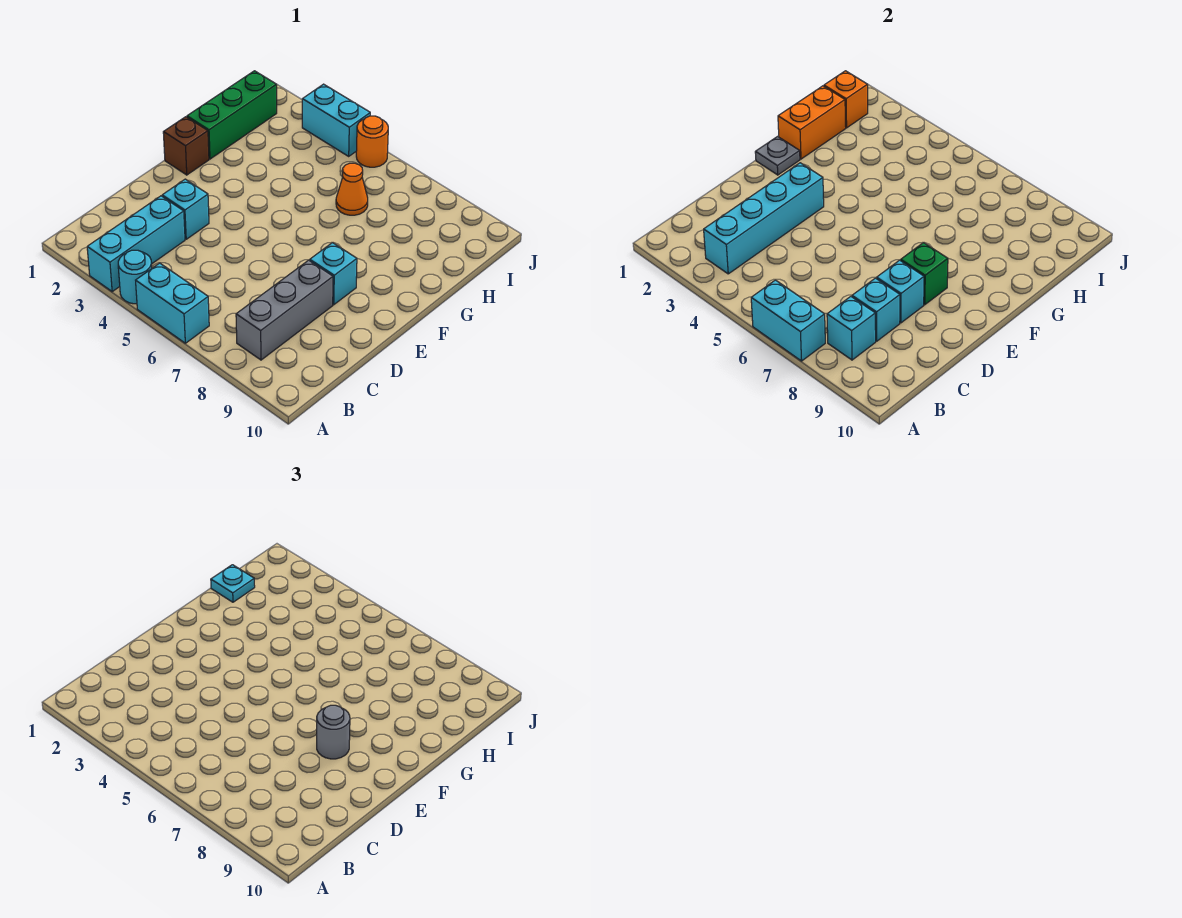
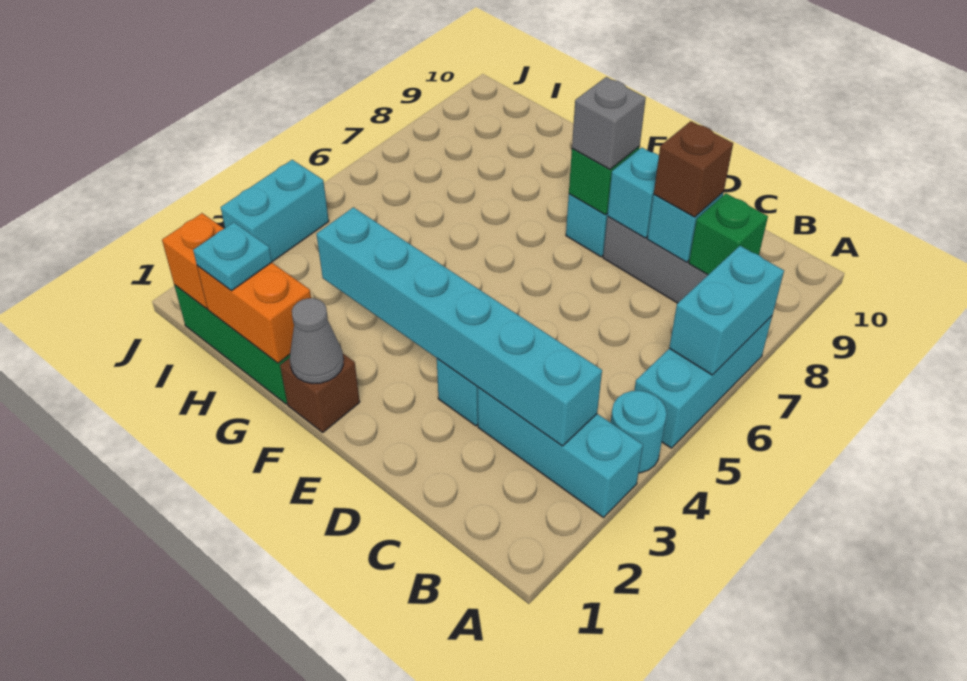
cyan 1x2 brick [136,263,209,343] -> cyan 1x3 brick [634,316,772,448]
cyan 1x4 brick [704,163,824,274] -> cyan 1x6 brick [316,207,602,446]
cyan 1x1 brick [827,297,876,360] -> green 1x1 brick [689,193,768,275]
none -> brown 1x1 brick [654,121,733,217]
grey 1x1 round brick [317,705,350,759] -> grey 1x1 brick [572,77,646,169]
grey 1x1 plate [755,136,800,175] -> grey 1x1 cone [290,298,344,384]
orange 1x1 cone [336,163,368,215] -> none
orange 1x1 round brick [356,116,388,167] -> none

